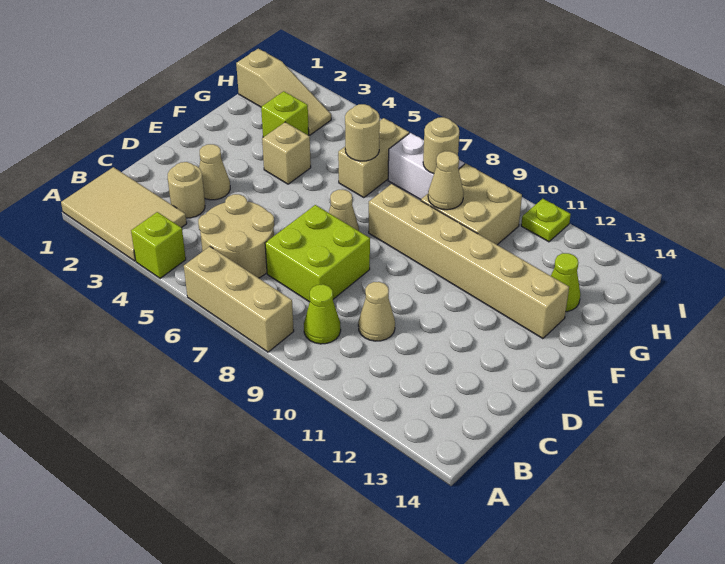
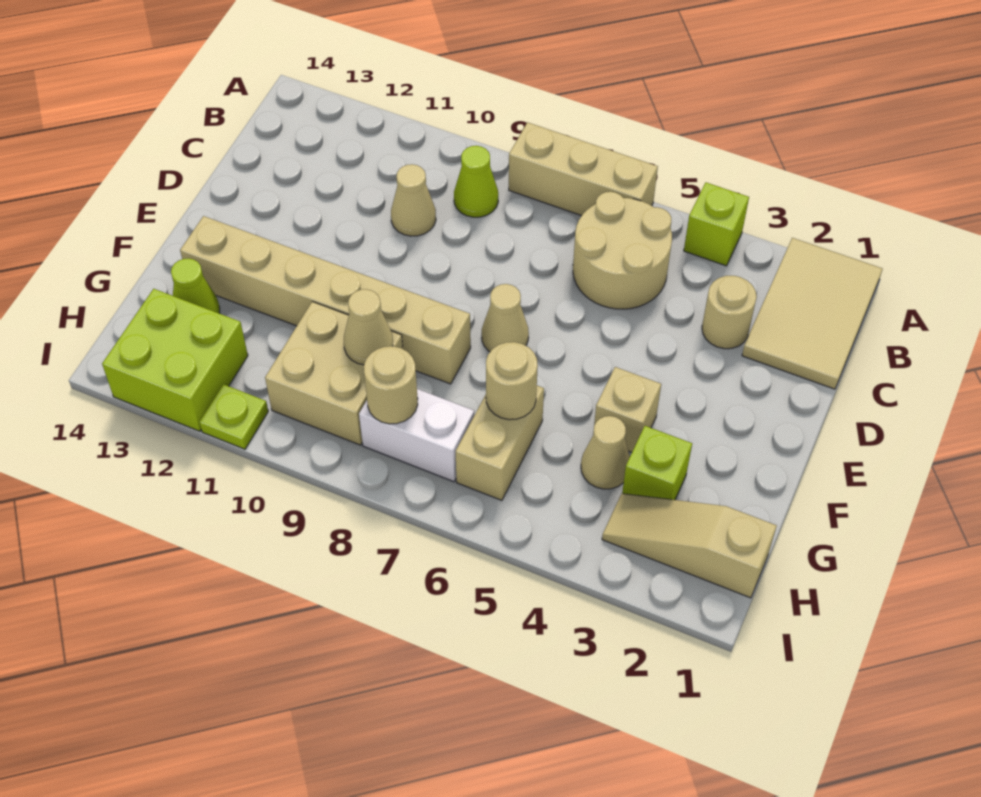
tan 2x3 tile [61,167,187,261] -> tan 2x3 tile turned to [742,238,882,389]
lime 2x2 brick [265,205,370,302] -> lime 2x2 brick moved to [102,289,248,431]
tan 1x1 cone [199,144,230,200] -> tan 1x1 cone moved to [581,416,630,489]

